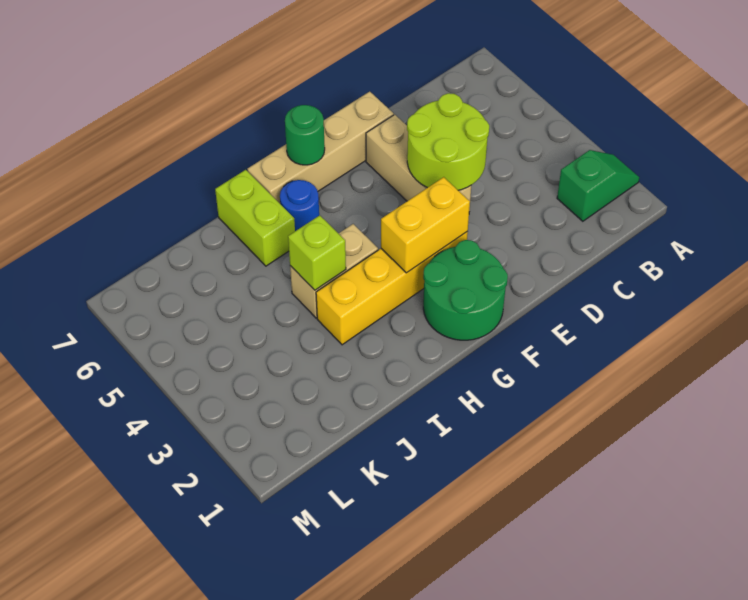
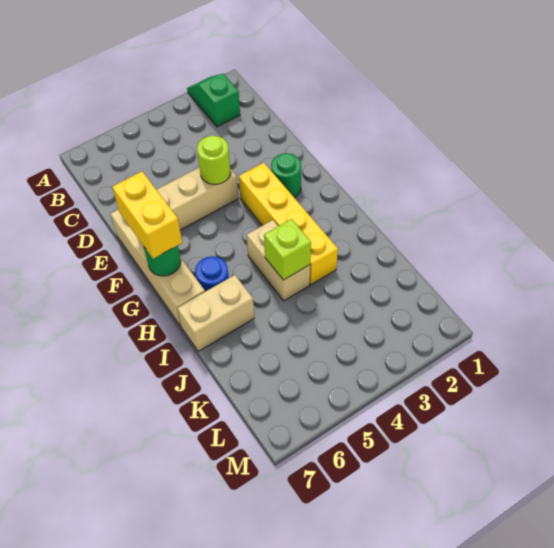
lime 2x2 round brick [407,93,489,190] -> lime 1x1 round brick [197,136,231,185]
green 2x2 round brick [423,240,508,340] -> green 1x1 round brick [271,153,301,198]
yellow 1x2 brick [381,177,470,273] -> yellow 1x2 brick moved to [112,172,182,259]
lime 1x2 brick [215,170,295,266] -> tan 1x2 brick [177,275,254,351]

